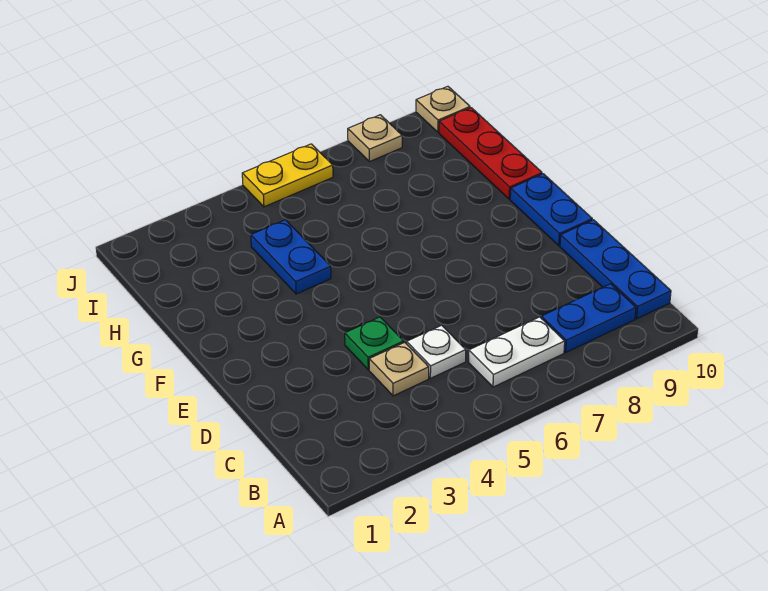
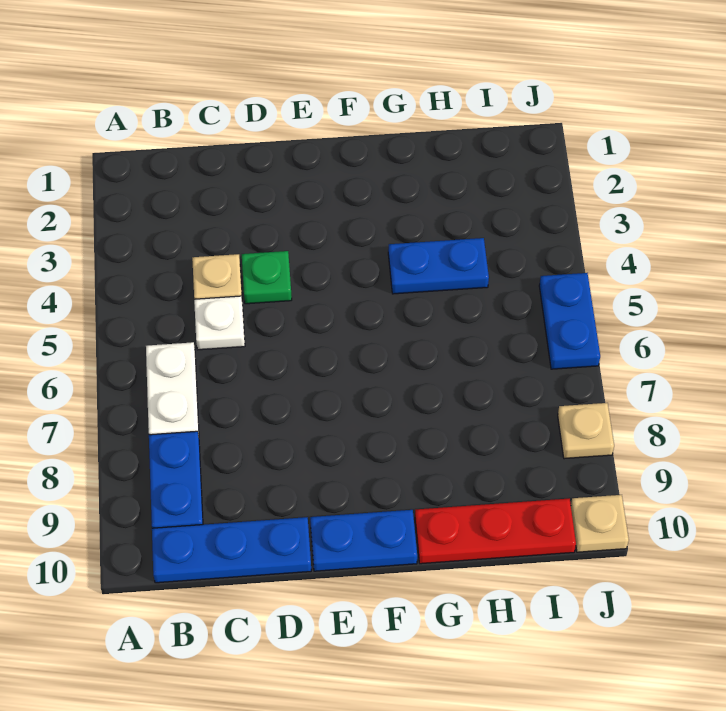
yellow 1x2 plate [242,144,333,207] -> blue 1x2 plate [539,273,600,369]

